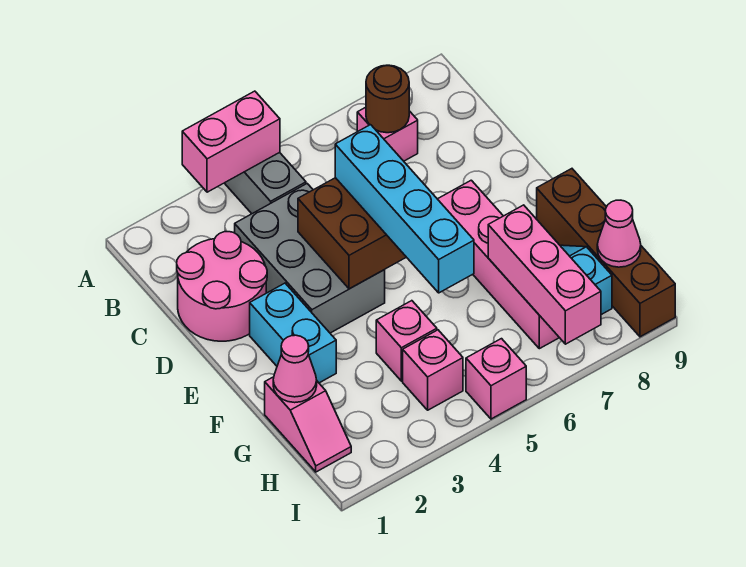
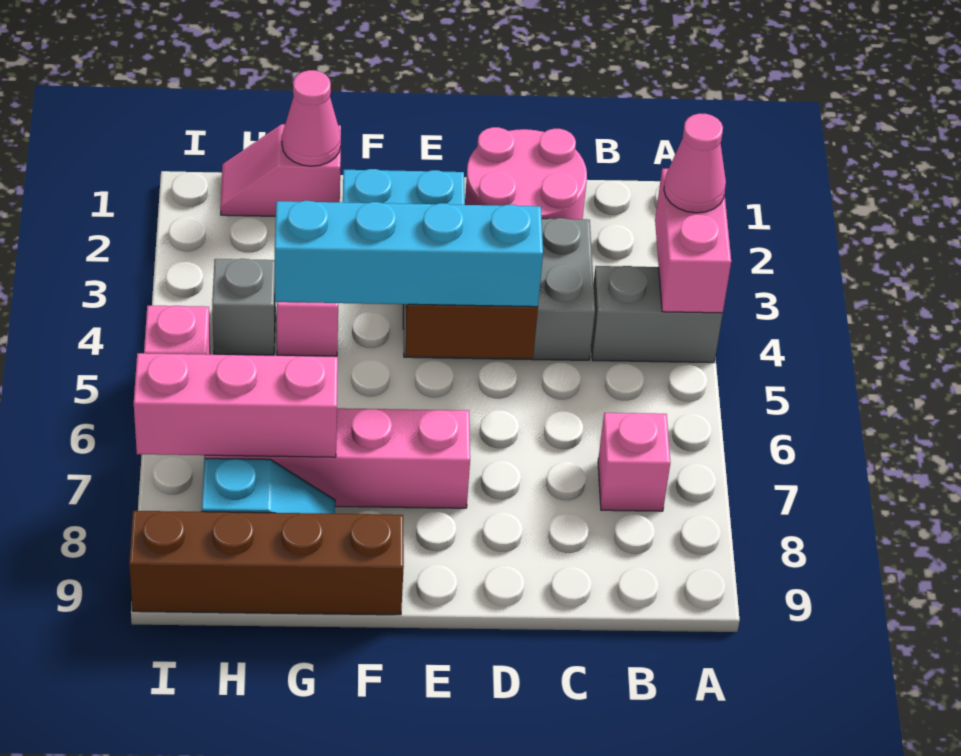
brown 1x1 round brick [366,65,409,133] -> none
pink 1x1 brick [403,330,463,410] -> grey 1x1 brick [212,259,276,355]
pink 1x1 cone [597,200,641,267] -> pink 1x1 cone moved to [664,113,726,213]

